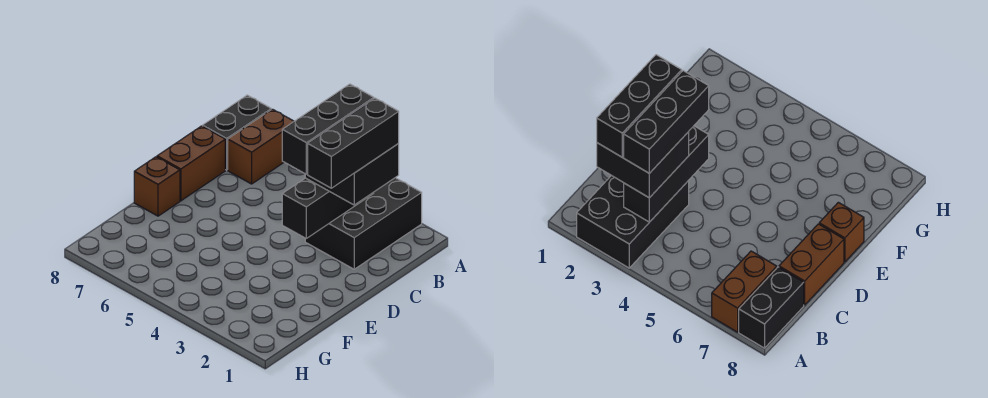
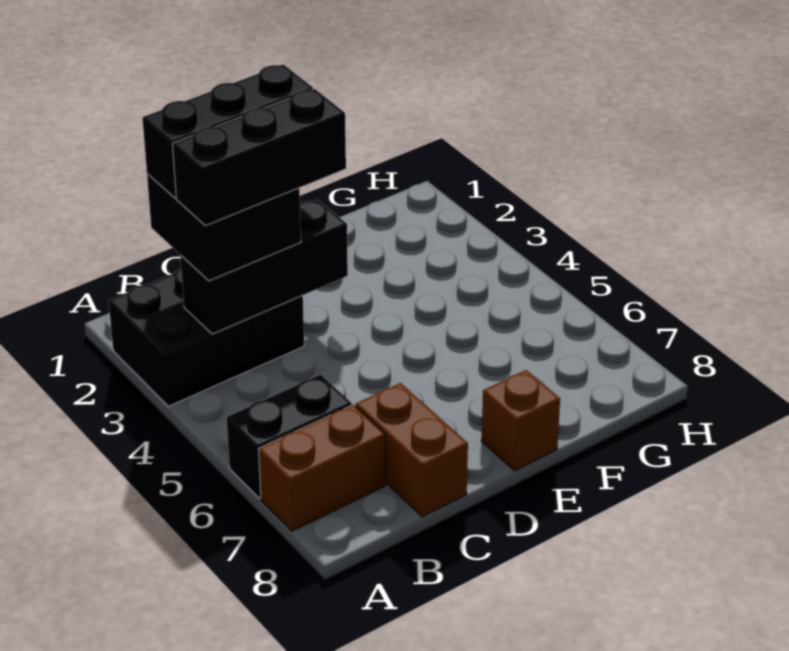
black 1x2 brick [203,95,271,170] -> black 1x2 brick moved to [227,375,352,499]
brown 1x2 brick [157,126,225,201] -> brown 1x2 brick turned to [356,383,468,517]

